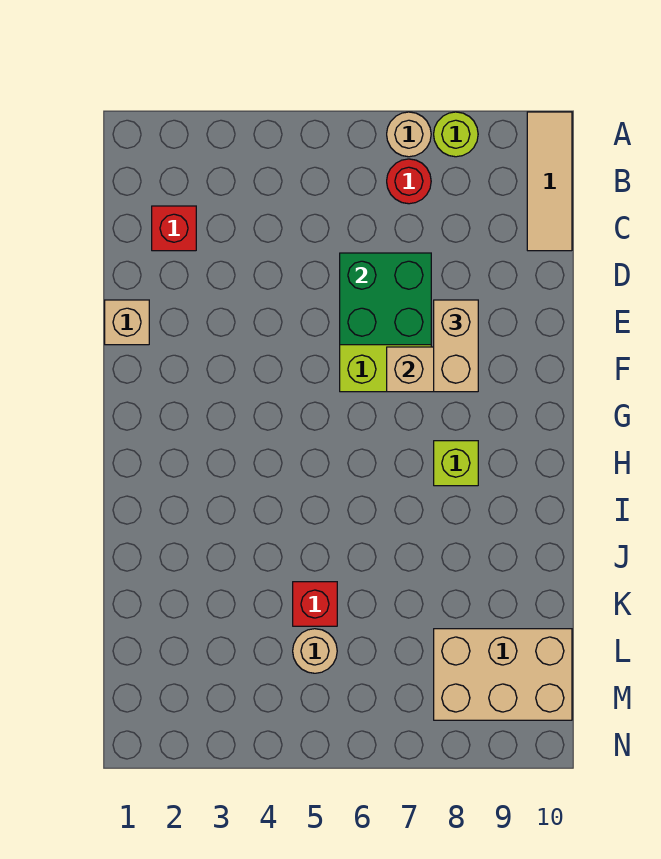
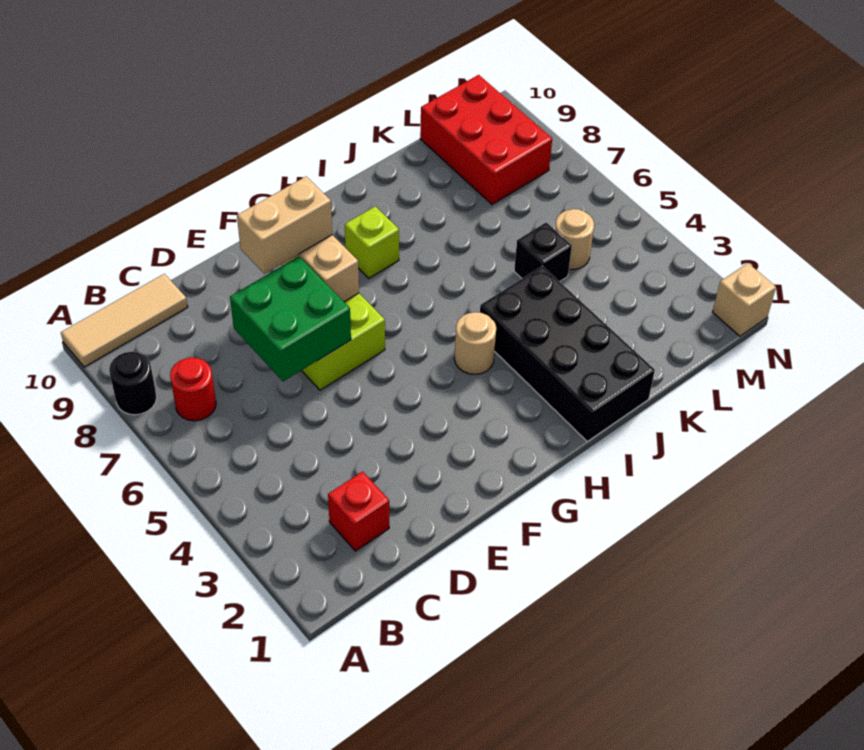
tan 1x1 round brick [387,112,431,157] -> tan 1x1 round brick moved to [454,312,496,374]
lime 1x1 round brick [434,112,478,157] -> black 1x1 round brick [109,352,157,415]
tan 1x1 brick [105,300,149,345] -> tan 1x1 brick moved to [713,263,776,336]
none -> black 2x4 brick [480,266,655,441]
red 1x1 brick [293,582,337,626] -> black 1x1 brick [514,222,572,282]
tan 2x3 brick [434,629,572,720] -> red 2x3 brick [420,75,552,204]

